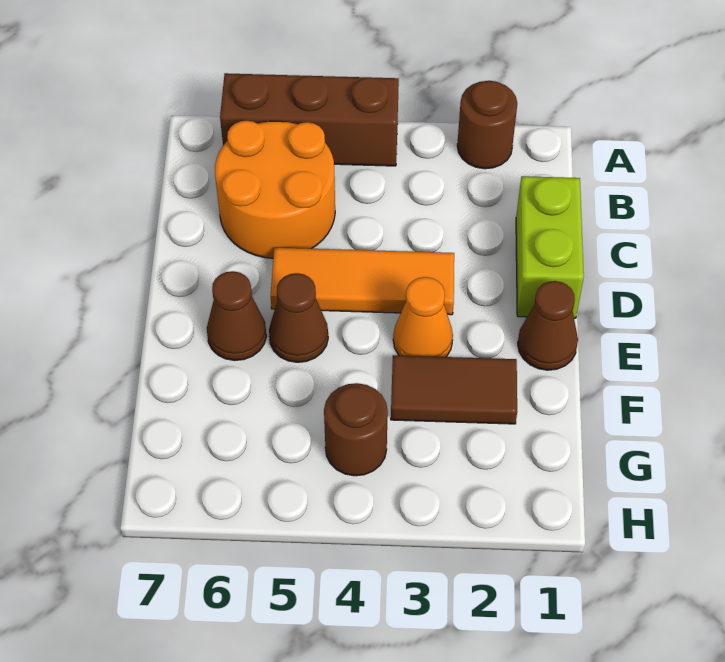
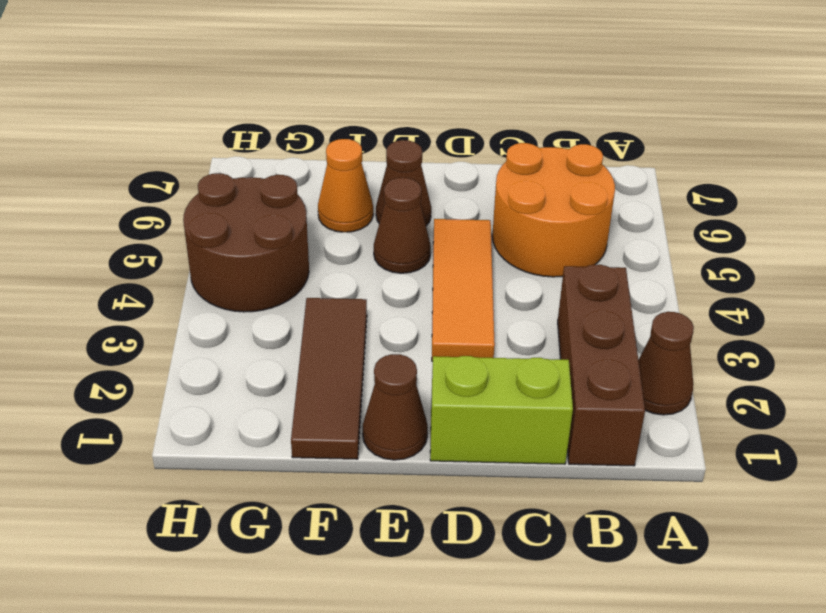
brown 1x1 round brick [457,81,517,169] -> brown 1x1 cone [638,312,694,415]
brown 1x3 brick [220,73,399,166] -> brown 1x3 brick moved to [558,264,645,466]
orange 1x1 cone [393,277,453,357] -> orange 1x1 cone moved to [318,139,373,232]
brown 1x2 tile [391,355,517,424] -> brown 1x3 tile [291,298,367,459]
brown 1x1 round brick [324,383,388,476] -> brown 2x2 round brick [183,173,309,312]

